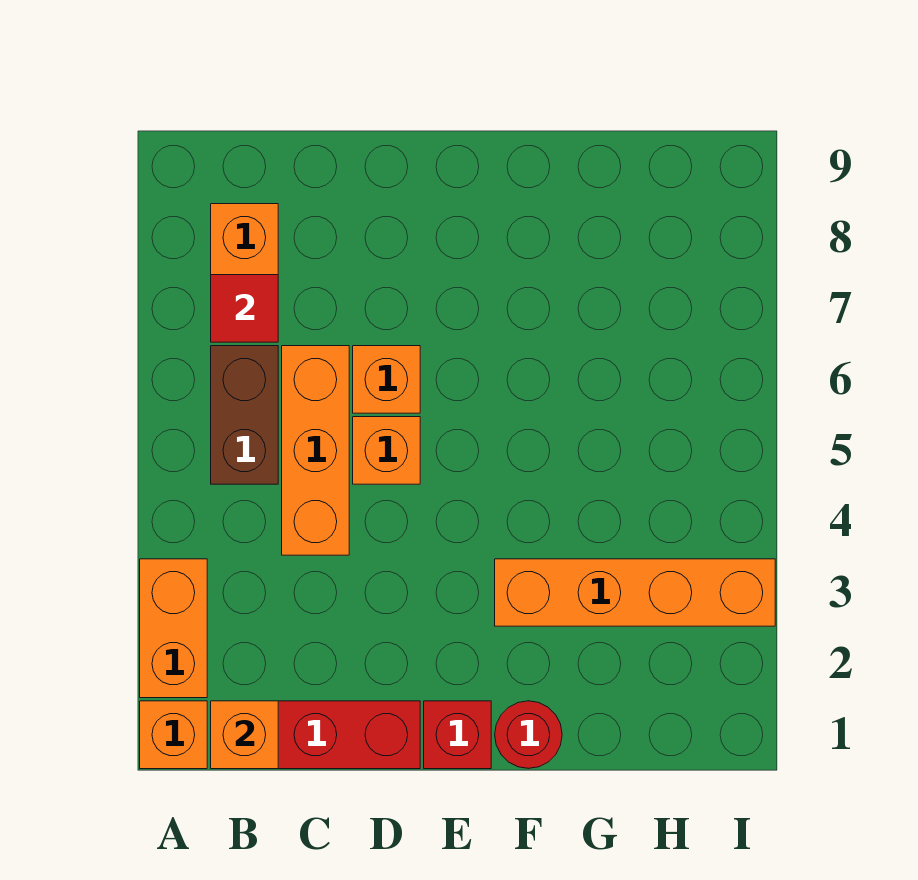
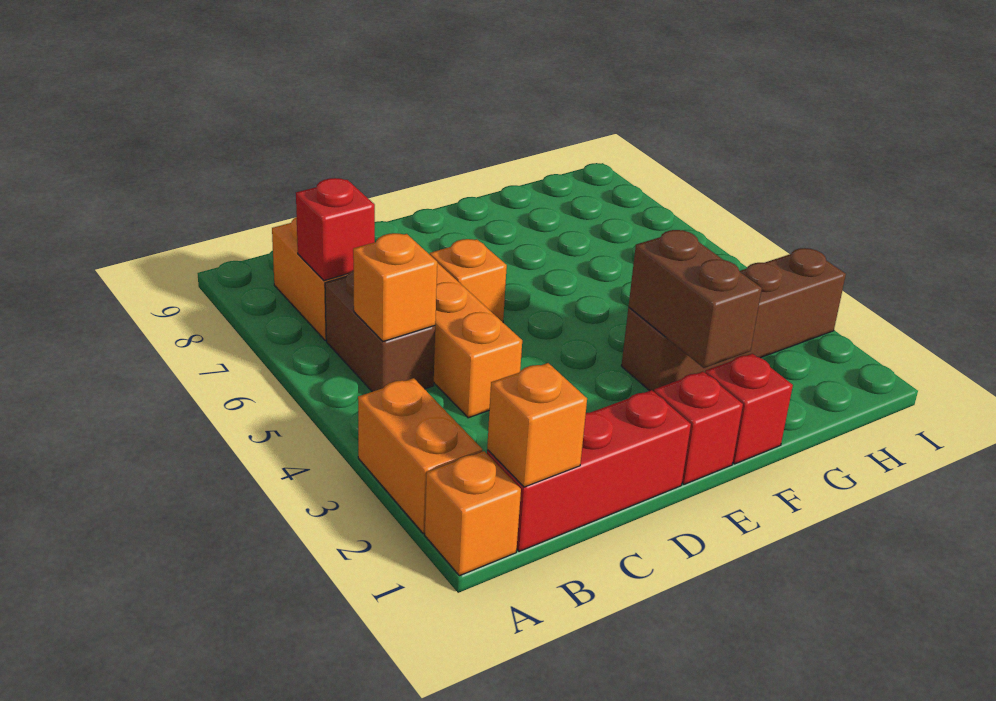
red 1x1 tile [211,275,278,342] -> red 1x1 brick [296,178,375,281]
orange 1x1 brick [353,417,420,484] -> orange 1x1 brick moved to [353,233,437,341]
red 1x1 round brick [495,701,562,768] -> red 1x1 brick [705,353,793,464]
none -> brown 1x2 brick [628,230,762,368]
orange 1x4 brick [495,559,775,626] -> brown 1x4 brick [621,248,846,392]

